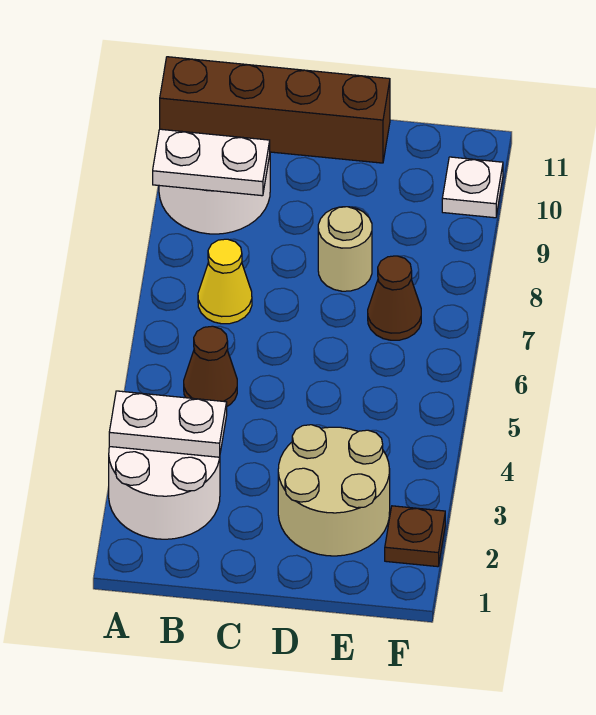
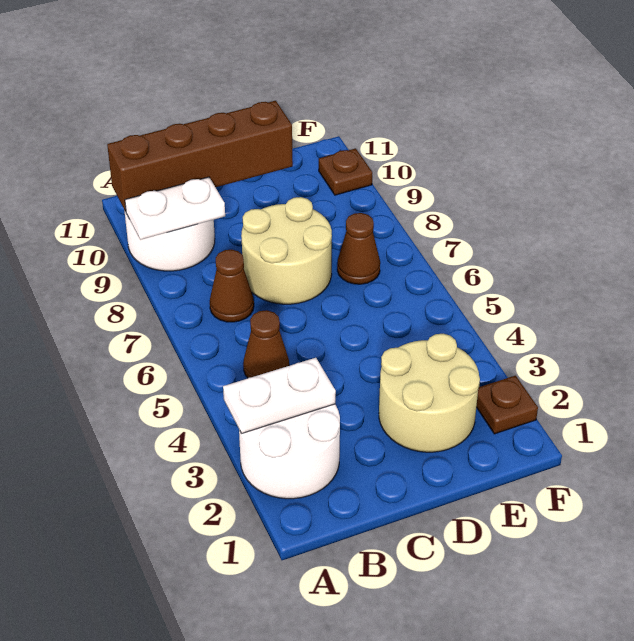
yellow 1x1 cone [198,239,252,324] -> brown 1x1 cone [210,250,254,322]
tan 1x1 round brick [318,207,372,291] -> tan 2x2 round brick [241,197,332,304]
white 1x1 plate [442,157,503,218] -> brown 1x1 plate [319,148,372,195]

